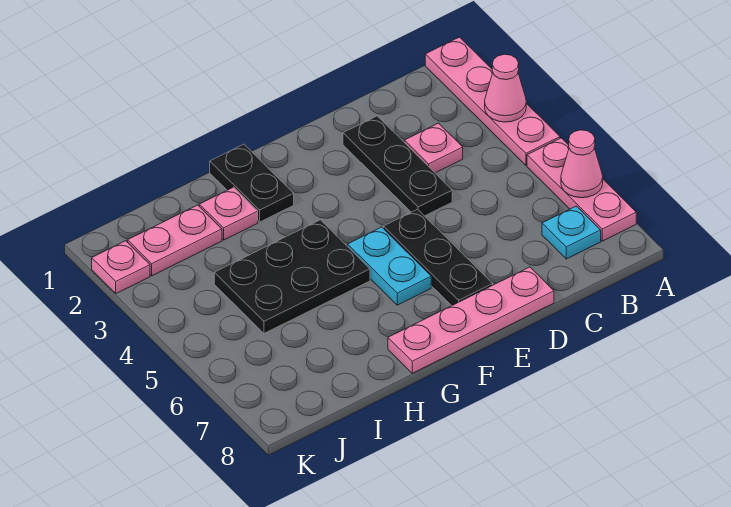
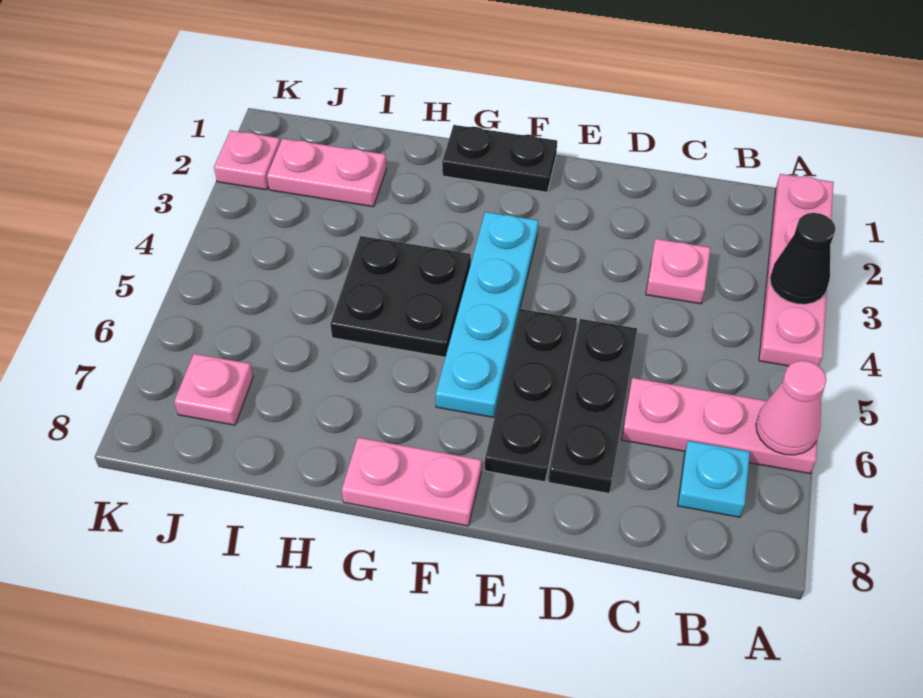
pink 1x1 cone [485,54,526,122] -> black 1x1 cone [770,213,835,304]
pink 1x3 plate [527,138,636,241] -> pink 1x3 plate turned to [622,378,817,474]
black 1x3 plate [343,116,452,216] -> black 1x3 plate moved to [548,319,637,493]
pink 1x4 plate [388,267,554,373] -> pink 1x2 plate [342,437,481,526]
cyan 1x2 plate [348,227,431,305] -> cyan 1x4 plate [436,212,538,417]
black 1x2 plate [210,144,294,222] -> black 1x2 plate turned to [442,125,557,192]
black 2x3 plate [214,220,370,333] -> black 2x2 plate [330,236,471,357]
pink 1x1 plate [199,187,258,240] -> pink 1x1 plate moved to [174,354,253,425]

